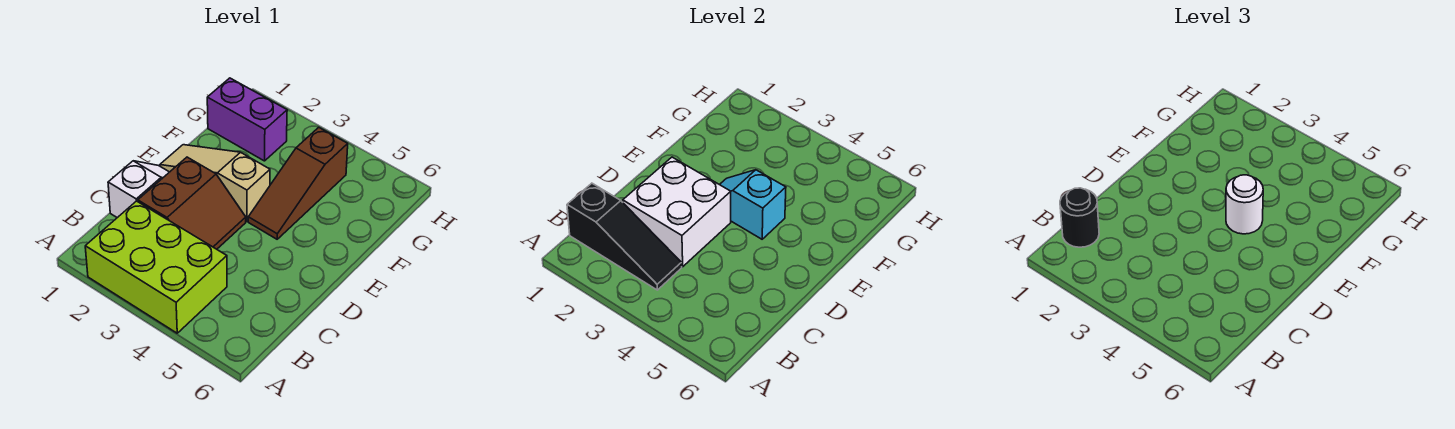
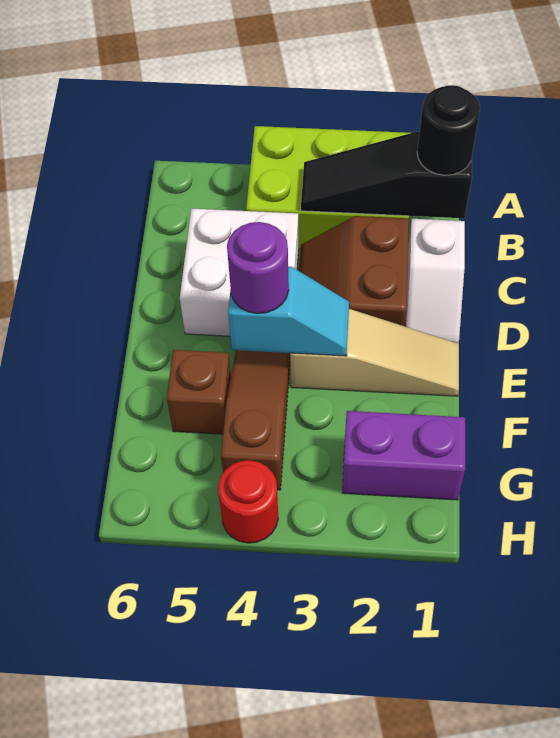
white 2x2 brick [623,157,731,267] -> white 2x2 brick moved to [180,208,299,336]
white 1x1 round brick [1226,175,1263,234] -> purple 1x1 round brick [227,222,289,313]
none -> brown 1x1 brick [167,350,231,434]
none -> red 1x1 round brick [218,460,278,543]

